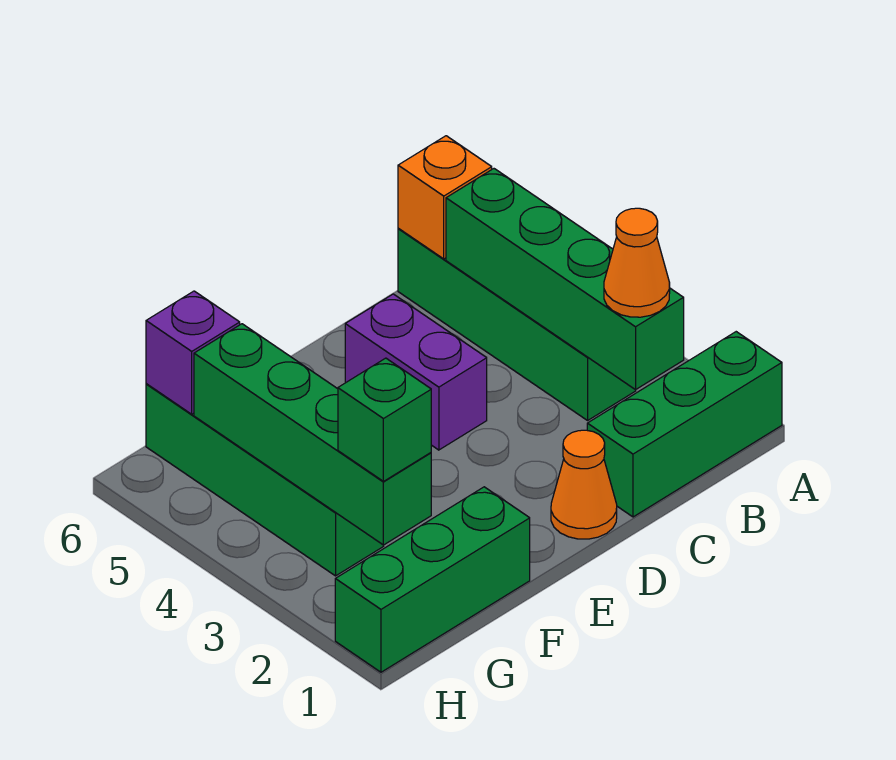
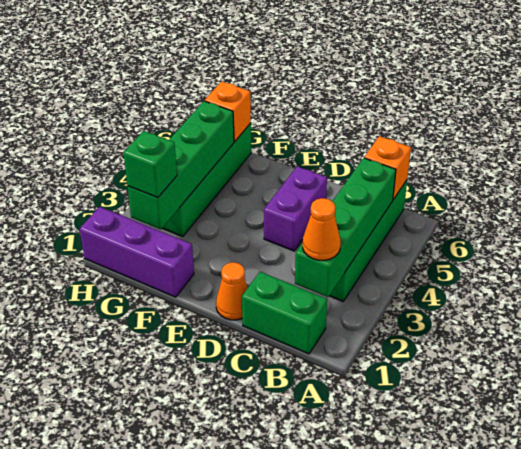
green 1x3 brick [587,332,782,517] -> green 1x2 brick [242,272,327,354]
green 1x3 brick [335,487,530,672] -> purple 1x3 brick [80,207,194,297]
purple 1x1 brick [146,291,240,414] -> orange 1x1 brick [205,81,251,142]

